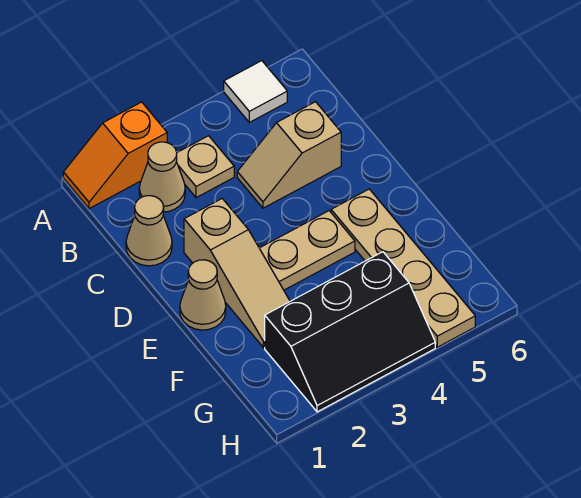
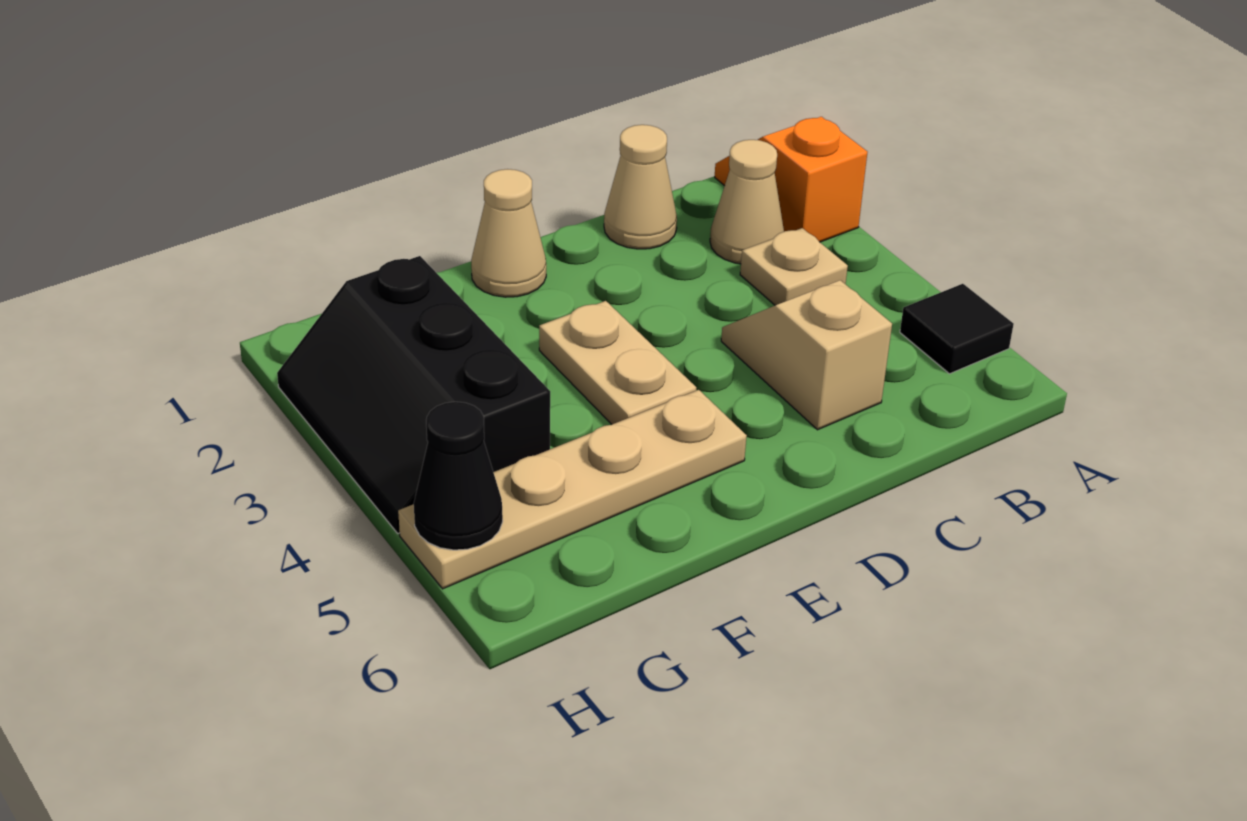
white 1x1 tile [224,61,287,122] -> black 1x1 tile [900,284,1014,374]
tan 1x3 slope [184,199,290,348] -> none
none -> black 1x1 cone [414,402,503,550]

